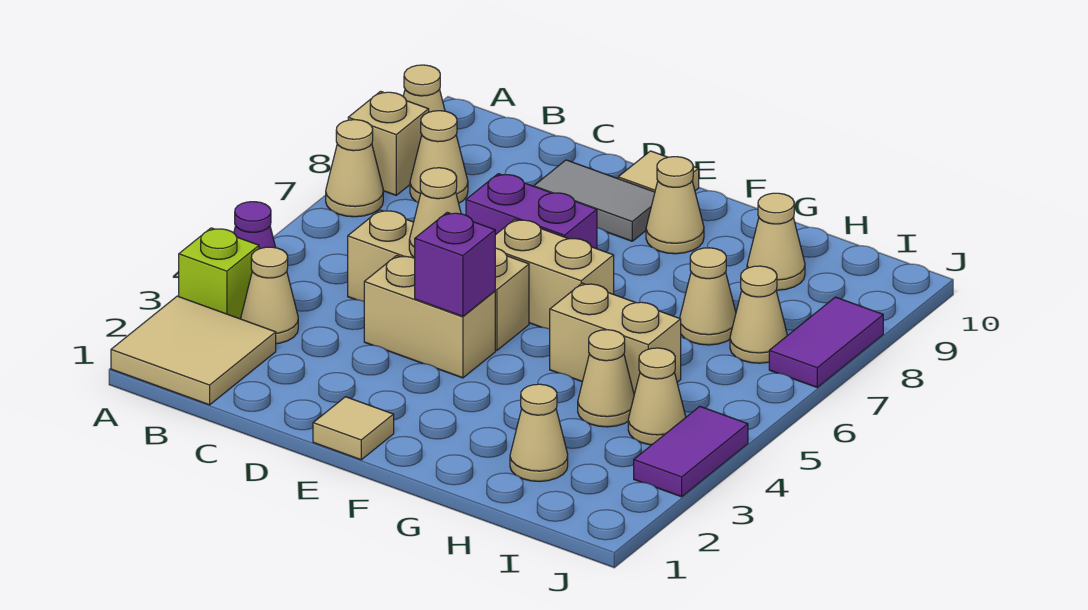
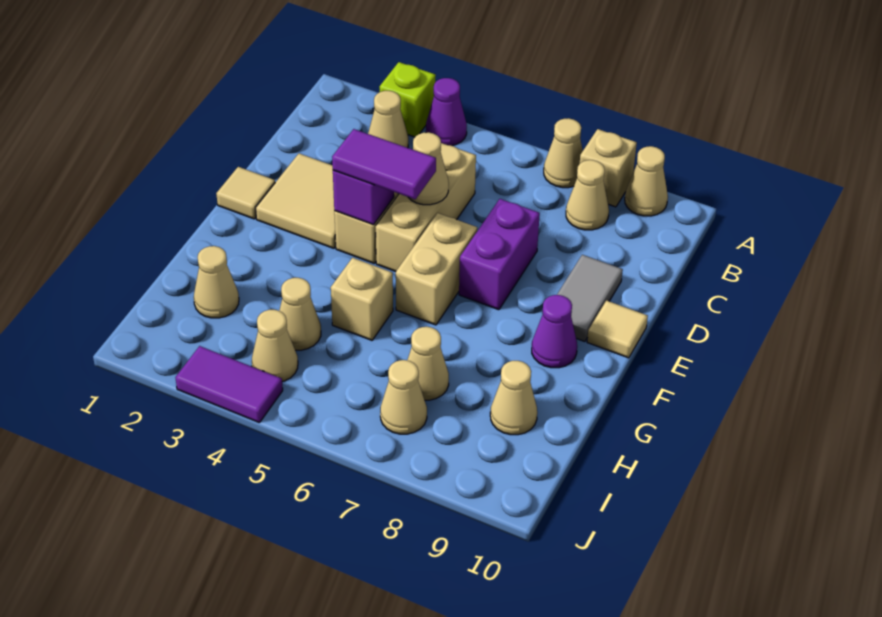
tan 2x2 tile [111,296,276,405] -> tan 2x2 tile moved to [256,154,336,248]
tan 1x1 cone [646,157,704,254] -> purple 1x1 cone [532,295,577,368]
tan 1x2 brick [550,283,681,394] -> tan 1x1 brick [331,258,393,340]
purple 1x2 tile [769,297,883,387] -> purple 1x2 tile moved to [332,129,436,199]

